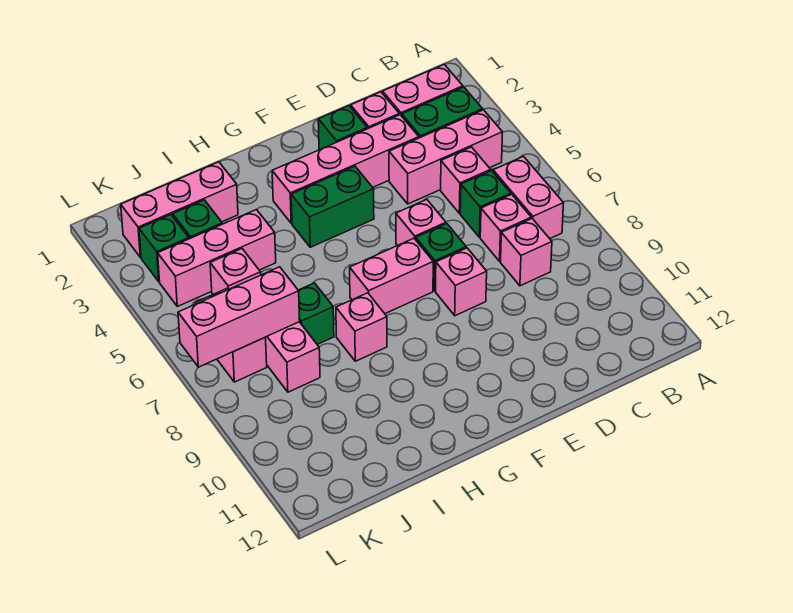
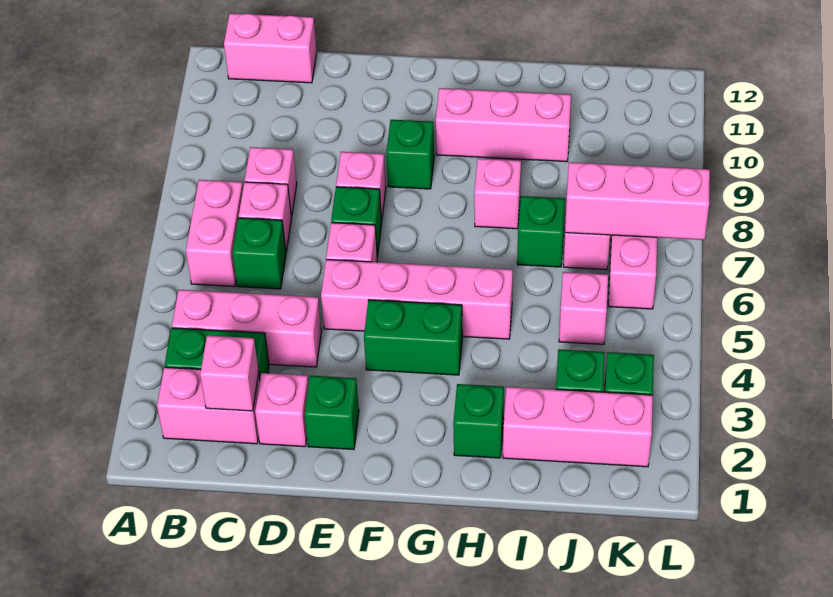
pink 1x1 brick [441,147,491,213] -> pink 1x1 brick moved to [200,336,259,411]
pink 1x4 brick [272,115,419,223] -> pink 1x4 brick moved to [321,260,513,339]
pink 1x2 brick [350,238,433,314] -> pink 1x2 brick moved to [224,13,317,83]
none -> green 1x1 brick [386,120,434,189]
none -> green 1x1 brick [453,384,504,458]
pink 1x3 brick [158,209,276,306] -> pink 1x3 brick moved to [436,88,571,162]

